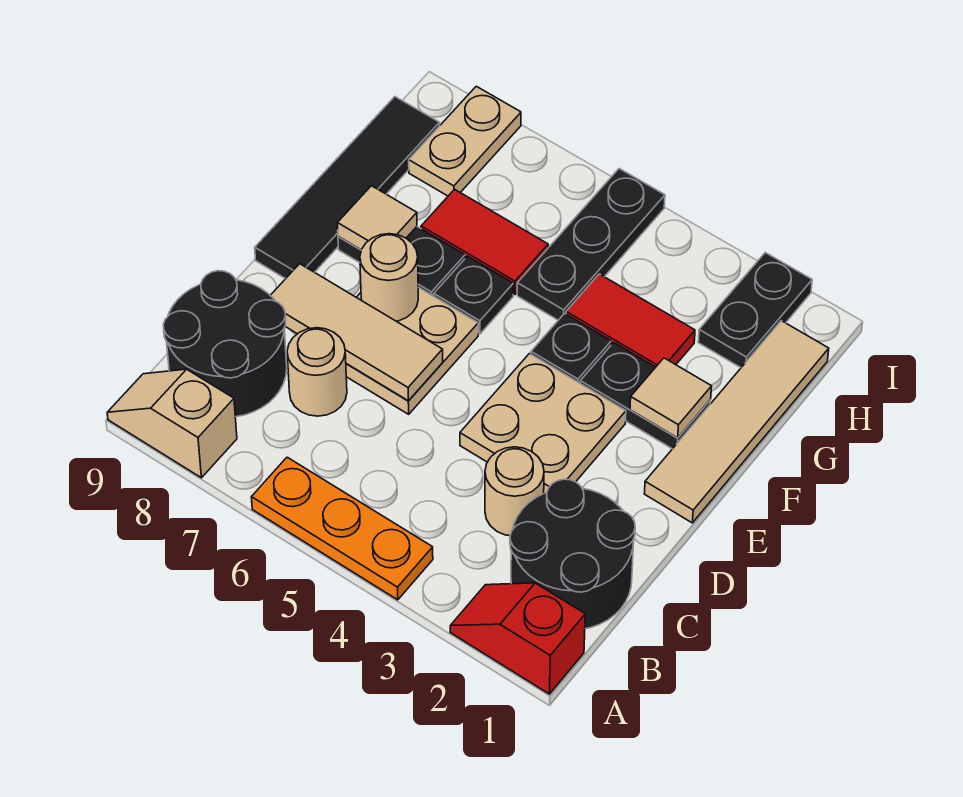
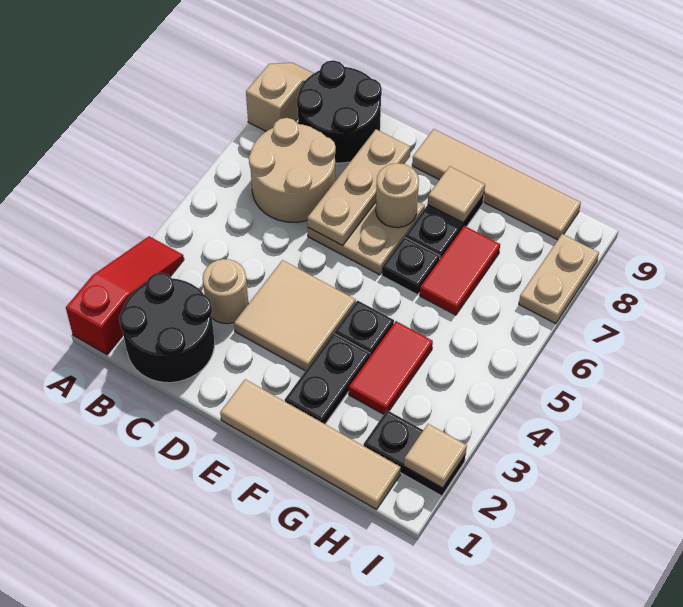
red 1x2 slope [450,583,585,694] -> red 1x3 slope [66,236,184,355]
orange 1x3 plate [251,457,433,600] -> none
tan 1x1 round brick [287,328,347,416] -> tan 2x2 round brick [249,118,336,222]
tan 2x2 plate [460,354,626,493] -> tan 2x2 tile [234,260,356,371]
tan 1x3 tile [270,264,443,401] -> tan 1x3 plate [307,129,411,246]
black 1x4 tile [255,97,440,279] -> tan 1x4 tile [412,129,581,240]
tan 1x1 tile [630,358,712,438] -> tan 1x1 tile moved to [404,424,467,488]
black 1x3 plate [517,169,665,320] -> none
tan 1x2 plate [409,86,521,196] -> tan 1x2 plate turned to [519,234,599,324]

